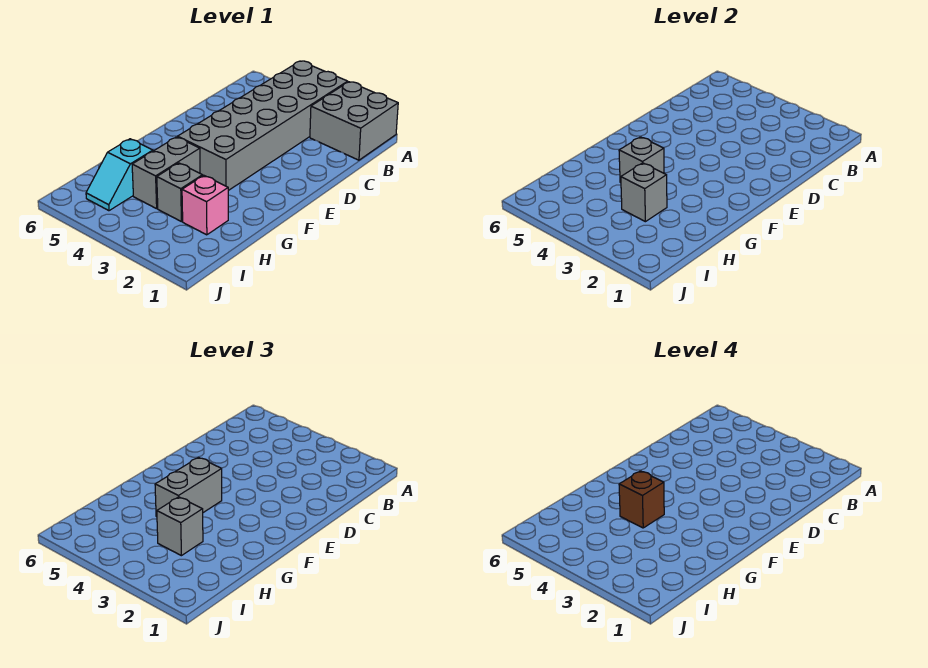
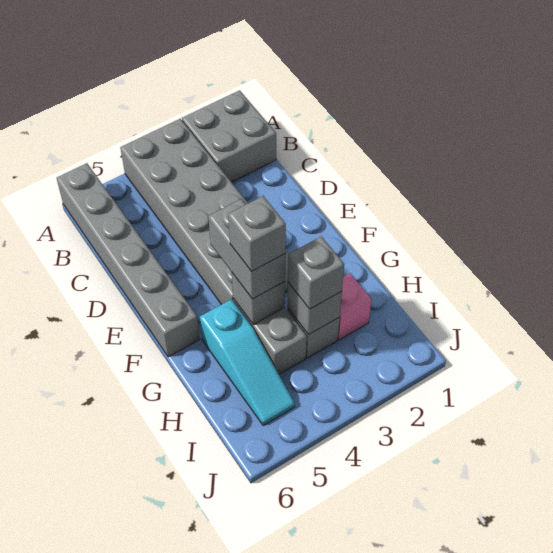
none -> grey 1x6 brick [57,163,200,357]
brown 1x1 brick [619,471,664,528] -> grey 1x1 brick [228,196,286,271]
cyan 1x2 slope [86,139,153,211] -> cyan 1x3 slope [200,299,295,426]

